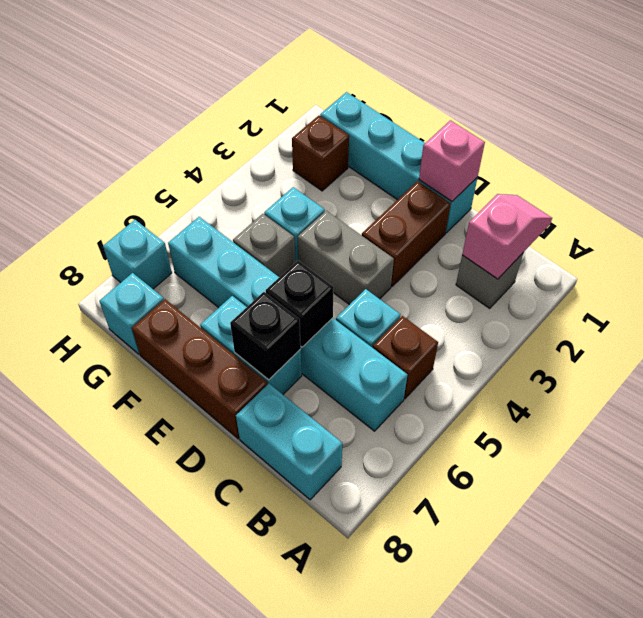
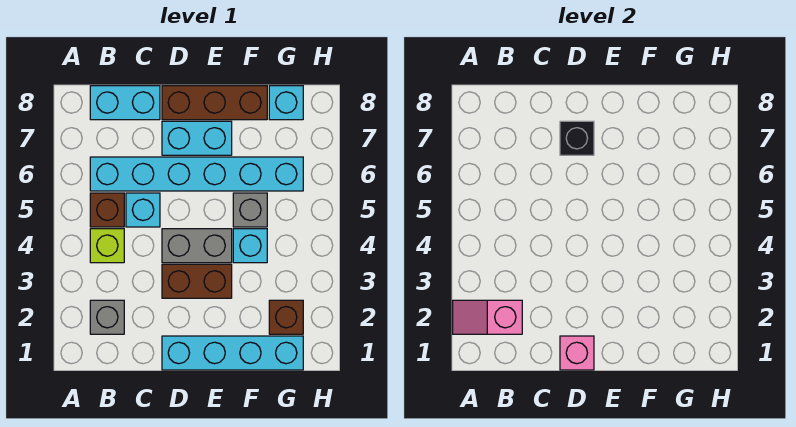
pink 1x2 slope [462,194,552,279] -> pink 1x2 slope turned to [453,300,522,334]
none -> lime 1x1 brick [90,229,124,263]
brown 1x2 brick [362,181,451,286] -> brown 1x2 brick turned to [162,264,232,298]
black 1x1 brick [266,261,334,347] -> none
cyan 1x1 brick [103,220,172,289] -> none

